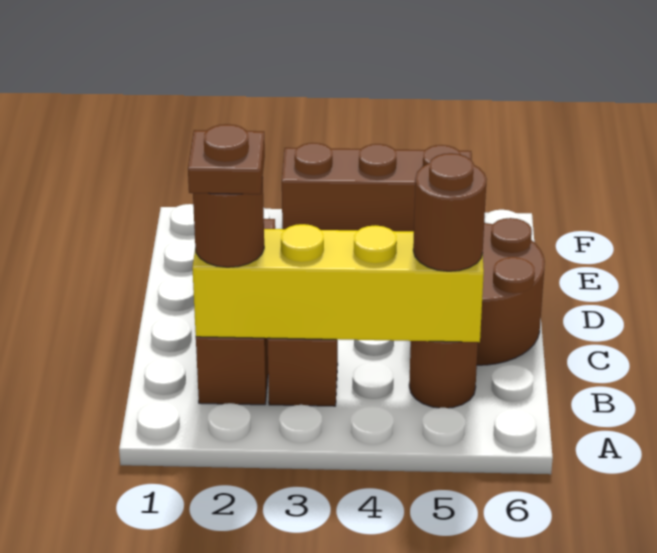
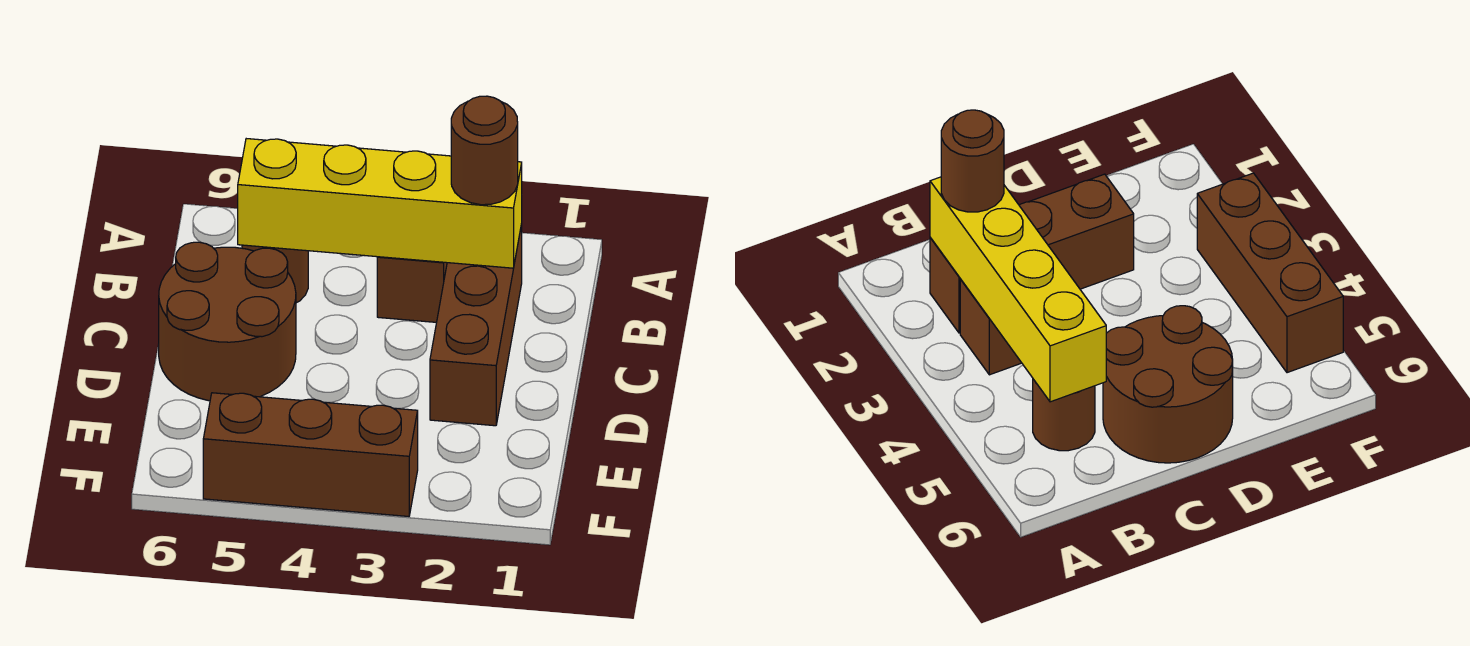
brown 1x1 plate [188,124,265,194] -> none
brown 1x1 round brick [413,153,487,271] -> none

